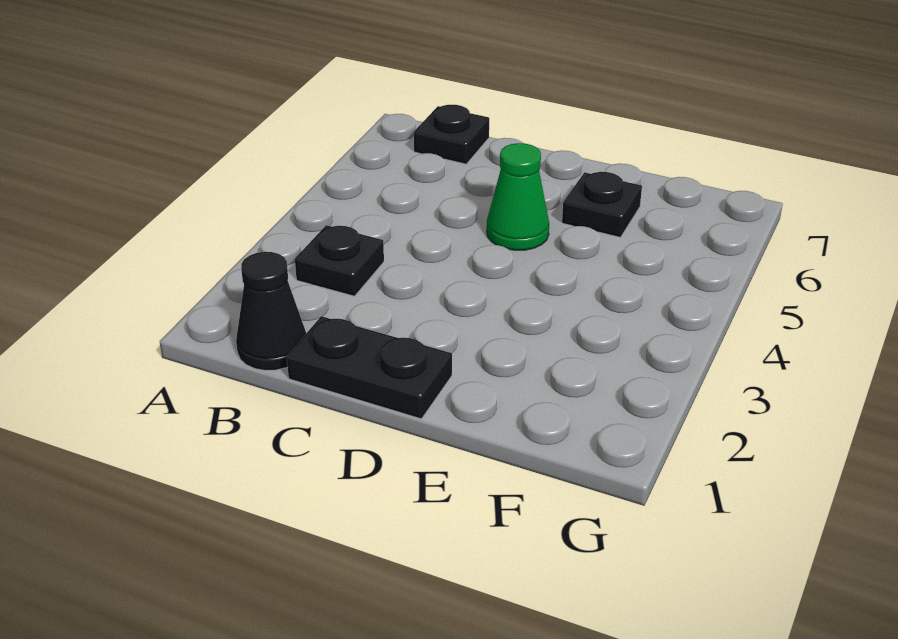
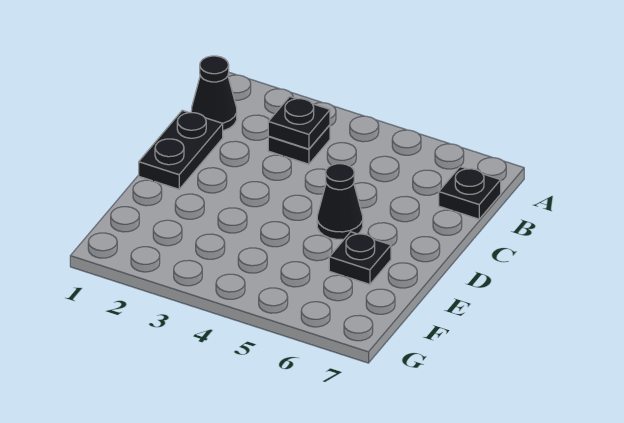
none -> black 1x1 plate [268,97,330,149]
green 1x1 cone [487,143,549,250] -> black 1x1 cone [317,164,363,239]

